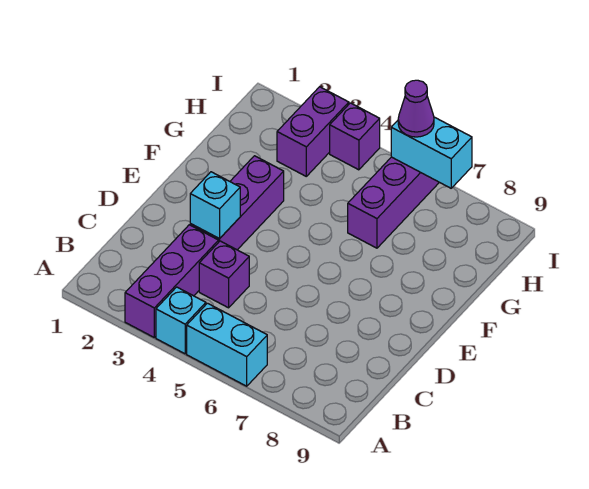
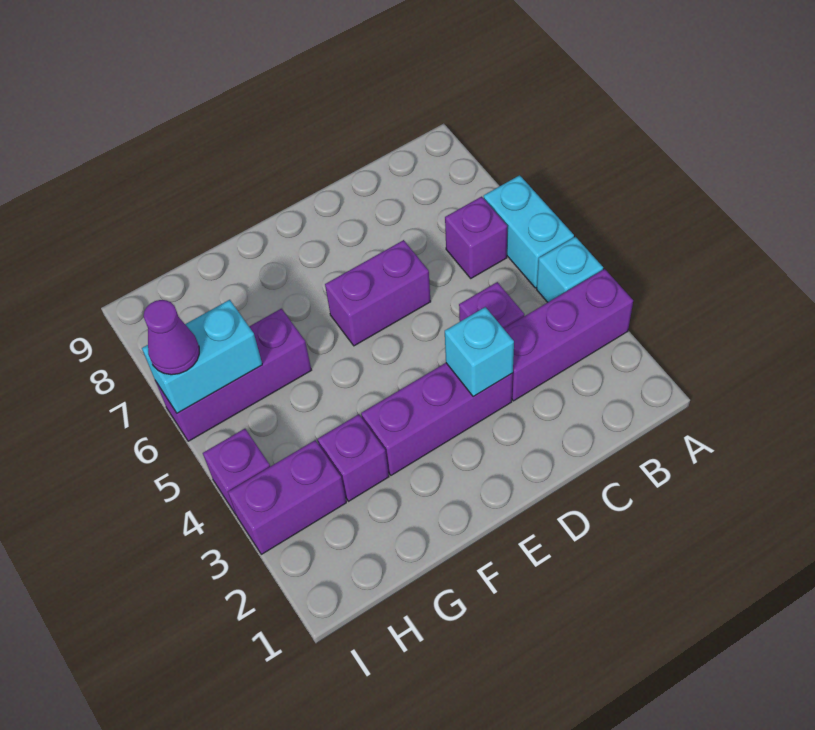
none -> purple 1x1 brick [445,197,507,278]
none -> purple 1x2 brick [325,240,431,346]
none -> purple 1x1 brick [318,414,389,501]
cyan 1x2 brick [391,117,472,188] -> cyan 1x2 brick turned to [142,300,262,413]

